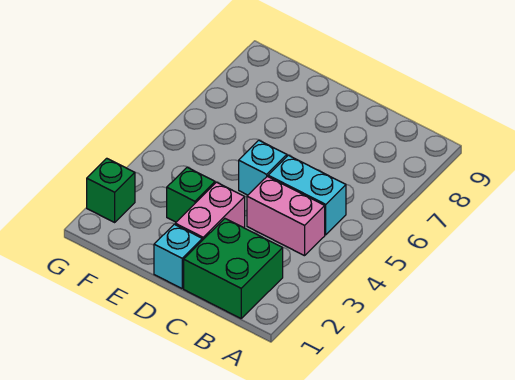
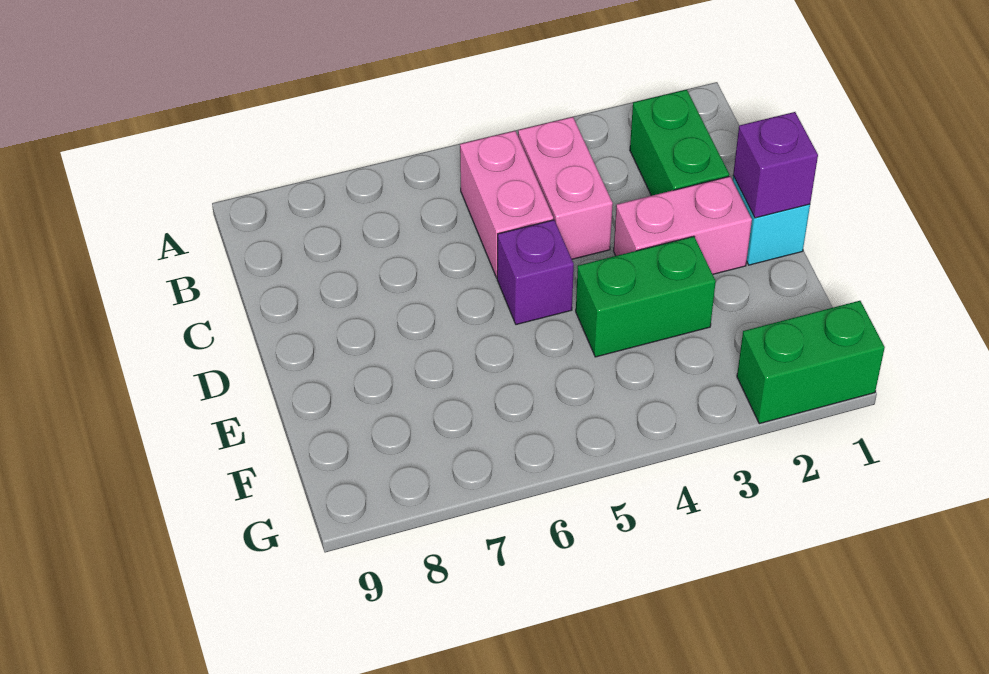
green 2x2 brick [184,219,283,318] -> green 1x2 brick [630,90,729,196]
cyan 1x2 brick [268,155,346,235] -> pink 1x2 brick [460,131,553,278]
none -> purple 1x1 brick [733,112,818,218]
cyan 1x1 brick [239,140,287,195] -> purple 1x1 brick [497,220,574,325]
green 1x1 brick [167,167,215,222] -> green 1x2 brick [576,236,716,357]
green 1x1 brick [87,158,135,222] -> green 1x2 brick [737,301,885,424]

